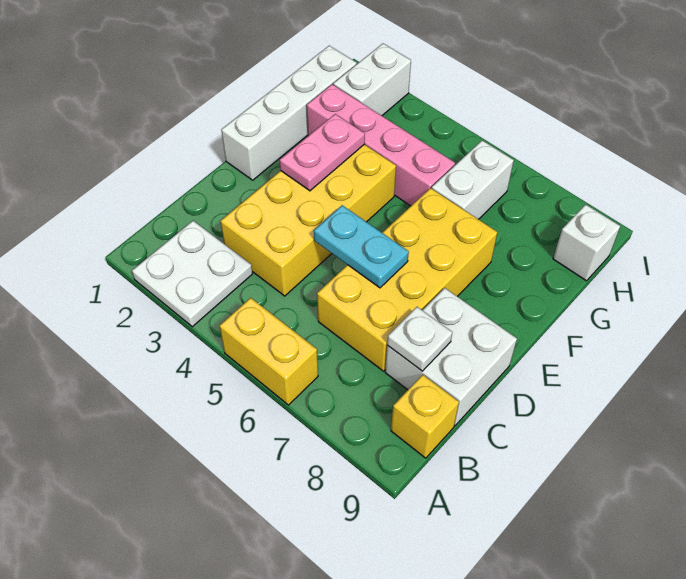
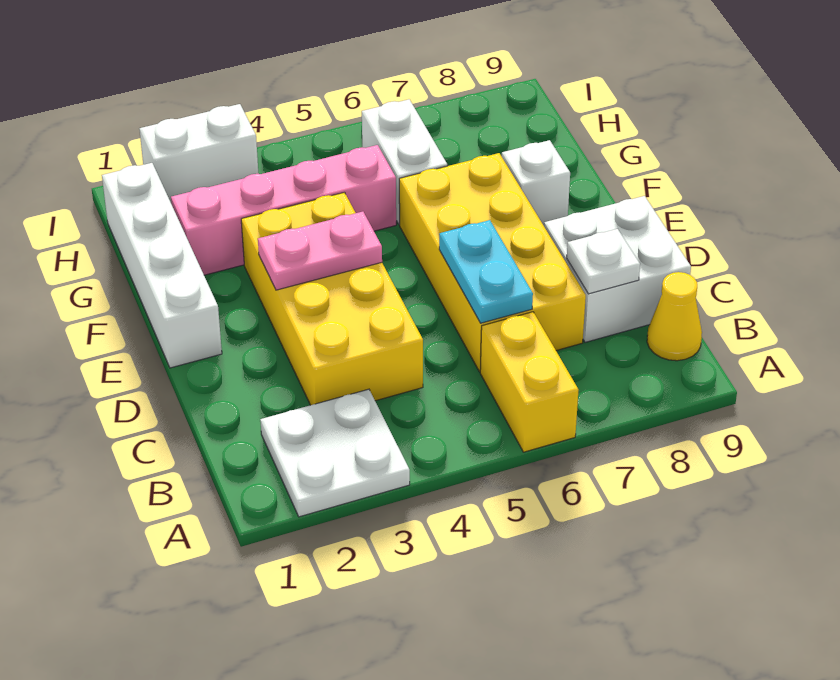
yellow 1x2 brick [220,298,318,405] -> yellow 1x2 brick turned to [480,312,579,452]
yellow 1x1 brick [391,375,459,458] -> yellow 1x1 cone [647,272,702,361]
cyan 1x2 plate [314,205,409,288] -> cyan 1x2 plate turned to [439,220,533,323]
pink 1x2 plate [280,114,365,191] -> pink 1x2 plate turned to [258,212,382,290]
white 1x2 brick [333,43,411,116] -> white 1x2 brick turned to [140,104,258,202]
white 1x1 brick [553,204,620,281] -> white 1x1 brick moved to [502,140,570,226]

